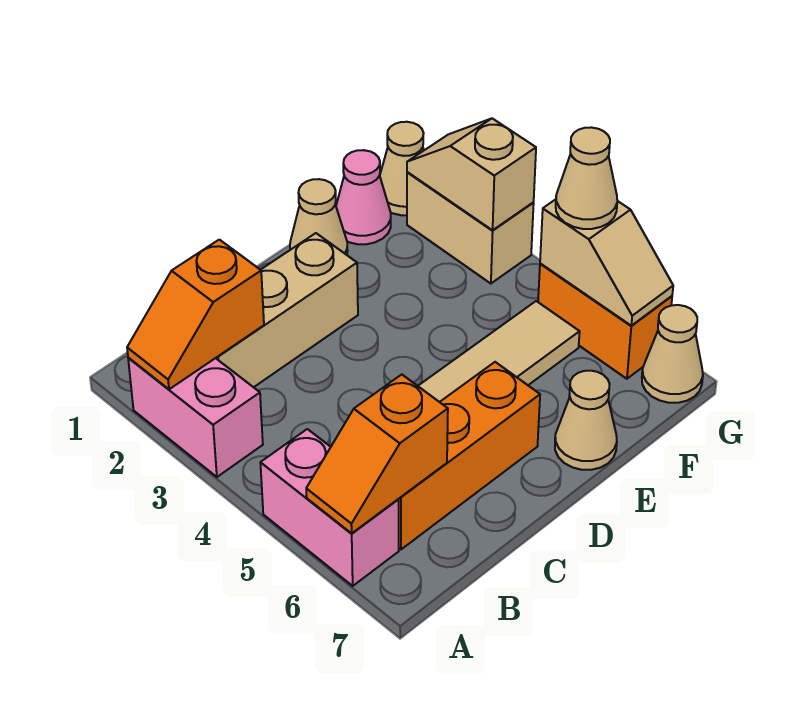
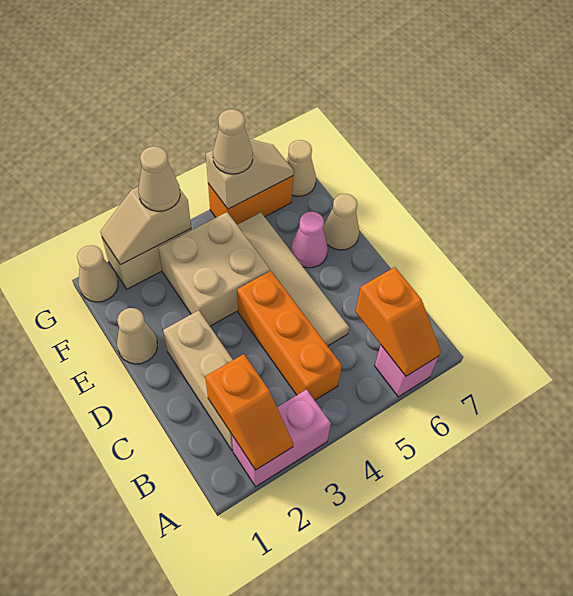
pink 1x2 brick [260,429,399,586] -> pink 1x1 brick [375,345,439,397]
orange 1x3 brick [399,362,540,549] -> orange 1x3 brick moved to [237,271,342,400]
none -> tan 2x2 brick [158,212,270,326]
pink 1x1 cone [336,150,391,244] -> pink 1x1 cone moved to [291,212,328,268]
none -> tan 1x1 cone [138,146,180,211]

